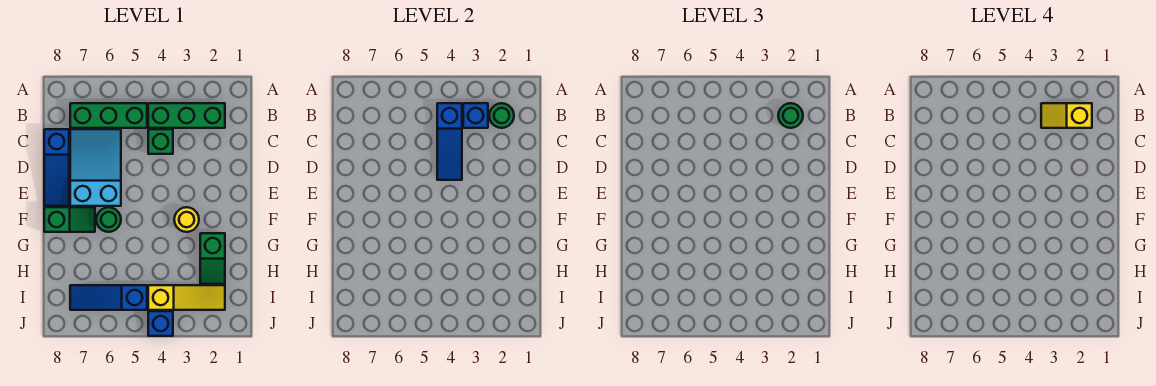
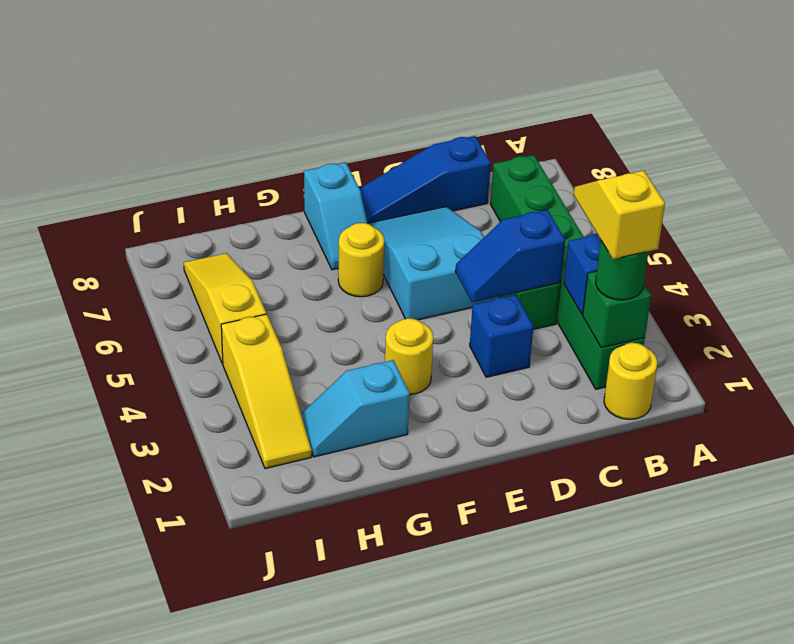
none -> yellow 1x1 round brick [604,343,657,419]
green 1x1 round brick [489,103,514,128] -> green 1x1 brick [583,271,651,348]
blue 1x3 slope [437,103,462,180] -> blue 1x2 slope [455,210,565,302]
cyan 2x3 slope [70,129,121,206] -> cyan 2x3 slope turned to [368,207,495,320]
green 1x1 round brick [96,207,121,232] -> yellow 1x1 round brick [338,223,384,297]
green 1x2 slope [44,207,95,232] -> cyan 1x2 slope [304,162,368,270]
green 1x2 slope [200,233,225,284] -> cyan 1x2 slope [301,360,410,457]
blue 1x3 slope [70,285,147,310] -> yellow 1x3 slope [184,253,266,364]
blue 1x1 brick [148,311,173,336] -> blue 1x1 brick moved to [470,295,534,377]

